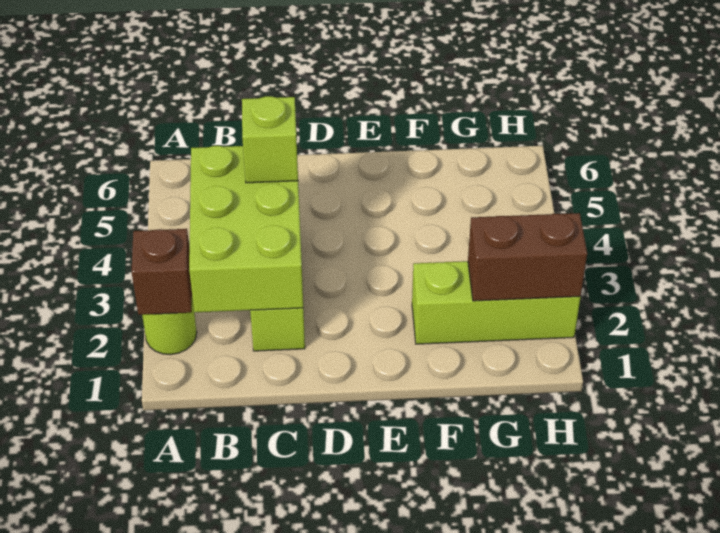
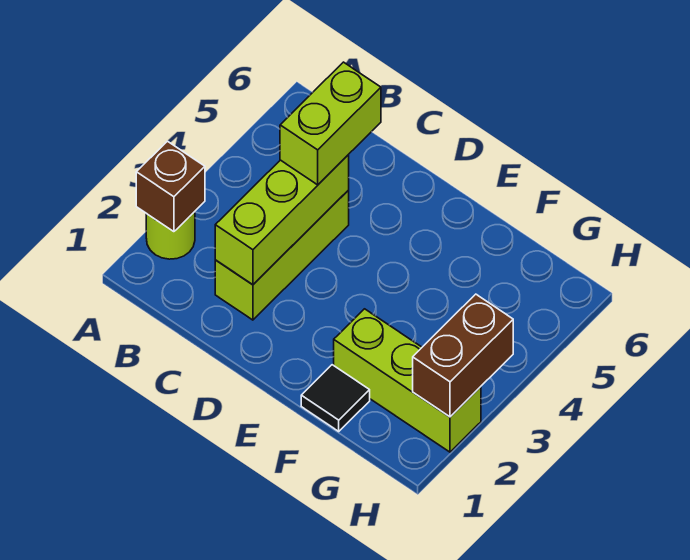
lime 2x3 brick [189,146,303,313] -> lime 1x3 brick [215,155,349,285]
lime 1x1 brick [242,96,298,183] -> lime 1x2 brick [280,62,381,185]
none -> black 1x1 tile [301,365,370,431]
brown 1x2 brick [468,213,587,301] -> brown 1x2 brick turned to [413,294,513,417]

